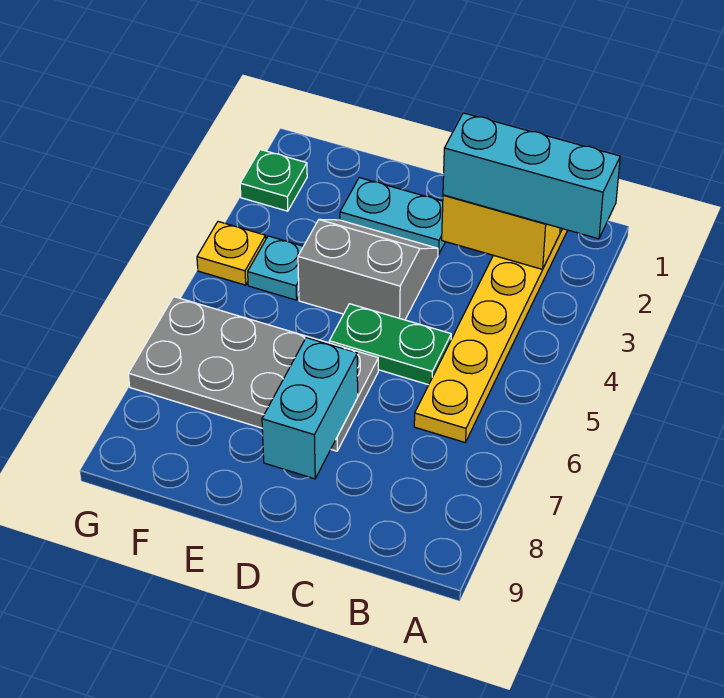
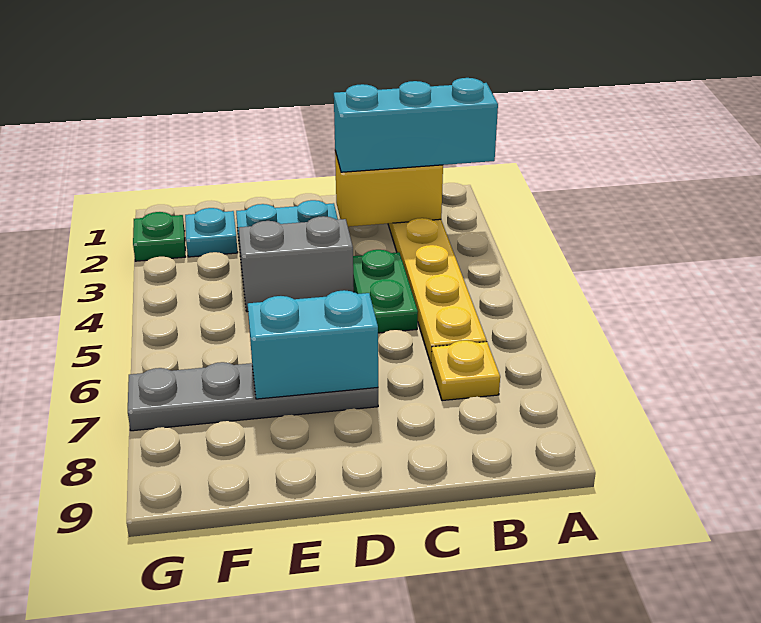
green 1x2 plate [329,304,451,385] -> green 1x2 plate turned to [353,250,418,333]
grey 2x4 plate [128,297,378,451] -> grey 1x4 plate [128,362,378,431]
cyan 1x2 brick [262,338,358,479] -> cyan 1x2 brick turned to [248,290,378,399]
cyan 1x1 plate [248,236,304,300] -> cyan 1x1 plate moved to [185,208,238,257]
yellow 1x1 plate [197,222,266,285] -> yellow 1x1 plate moved to [431,340,500,401]

